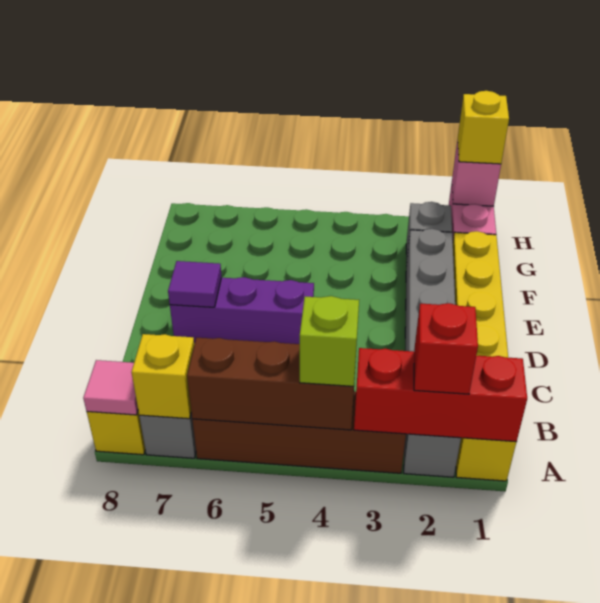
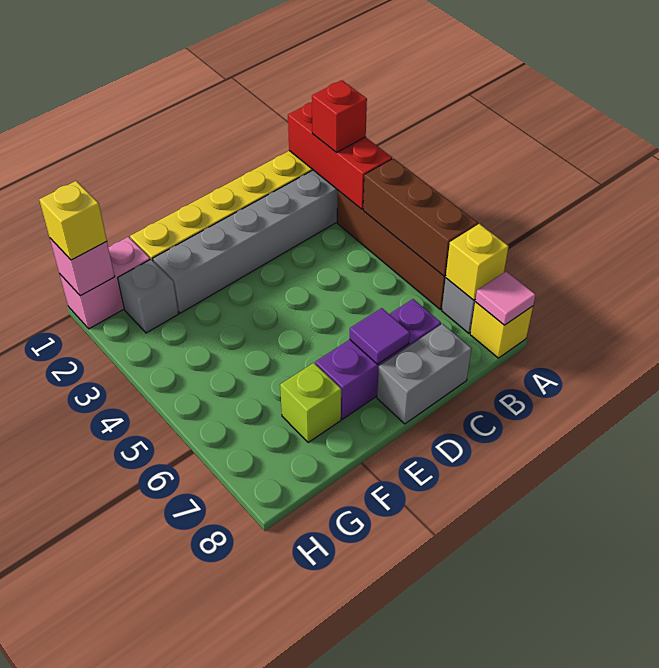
lime 1x1 brick [300,296,359,386] -> lime 1x1 brick moved to [280,363,341,442]
none -> grey 1x2 brick [377,324,472,424]
purple 1x3 brick [170,277,314,344] -> purple 1x3 brick turned to [315,299,441,419]

